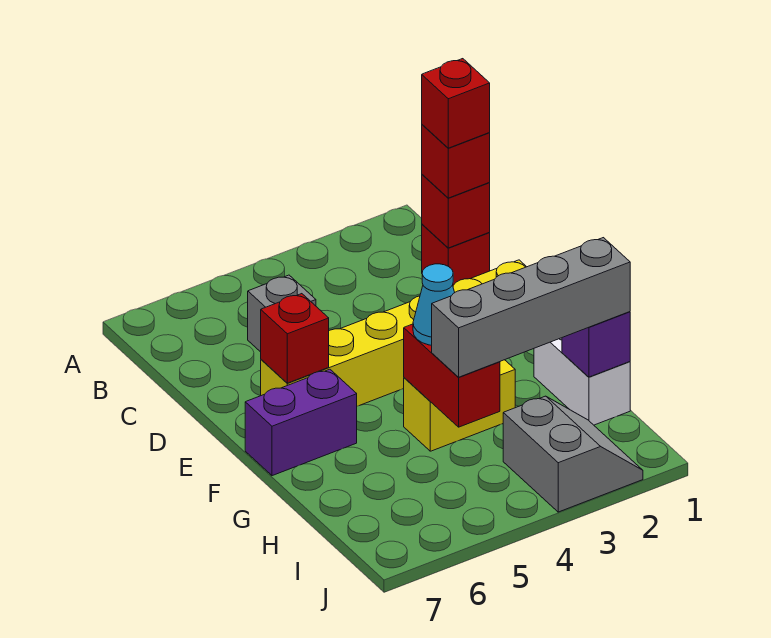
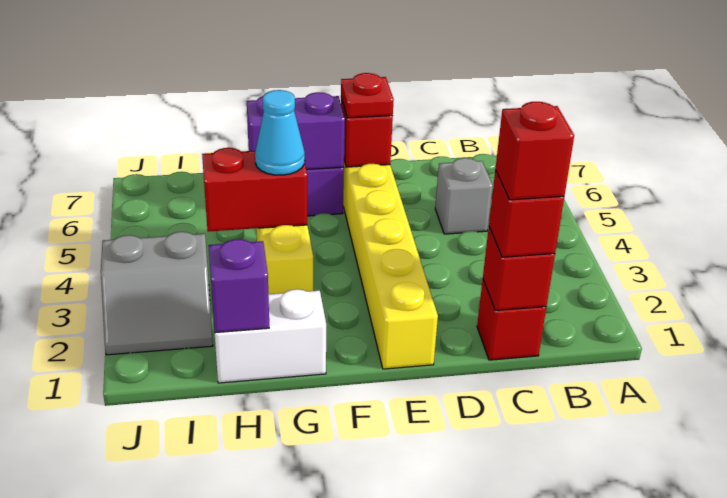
none -> red 1x1 plate [341,73,394,118]
none -> purple 1x2 brick [247,92,345,170]
grey 1x4 brick [432,238,630,377] -> none

